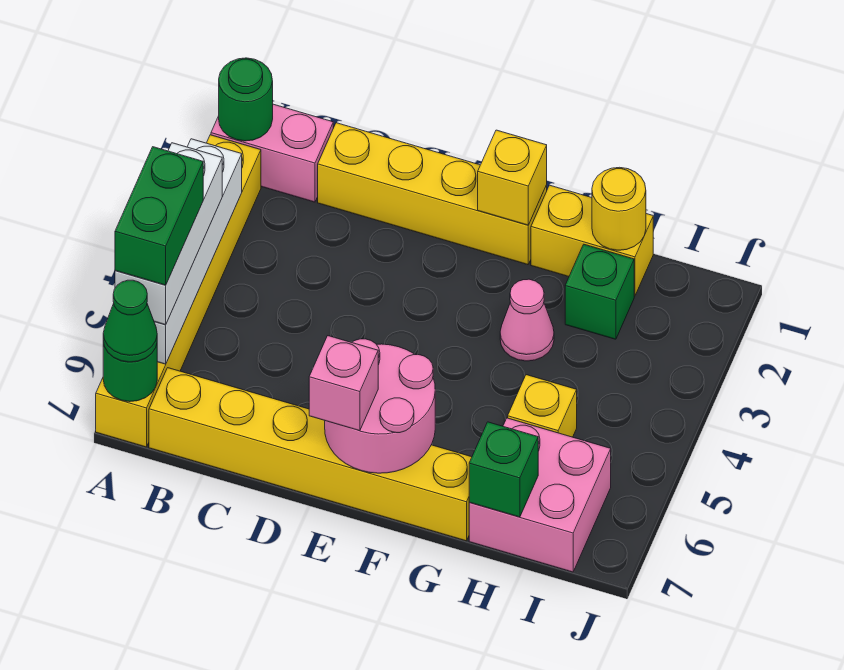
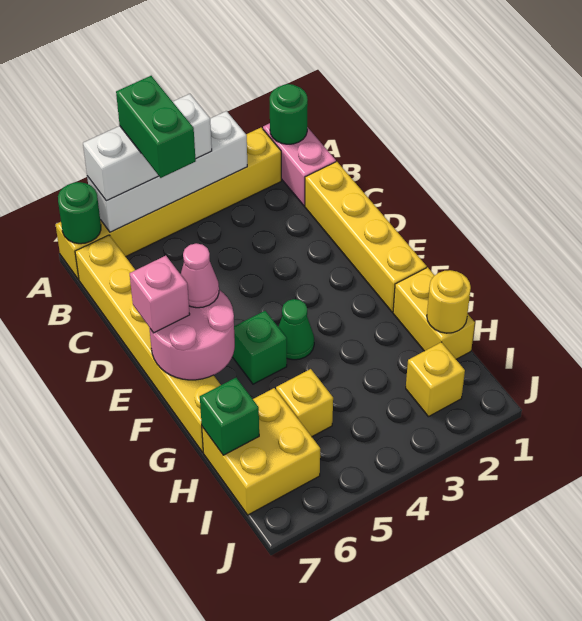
green 1x2 brick [115,147,203,285] -> green 1x2 brick turned to [116,76,196,178]
green 1x1 cone [103,280,157,362] -> green 1x1 cone moved to [279,299,314,360]
yellow 1x1 brick [478,130,547,225] -> yellow 1x1 brick moved to [406,342,465,417]
pink 1x1 cone [500,279,554,361] -> pink 1x1 cone moved to [181,243,219,308]
green 1x1 brick [565,245,634,339] -> green 1x1 brick moved to [232,311,287,384]
pink 2x2 brick [469,418,611,572] -> yellow 2x2 brick [202,388,320,515]

